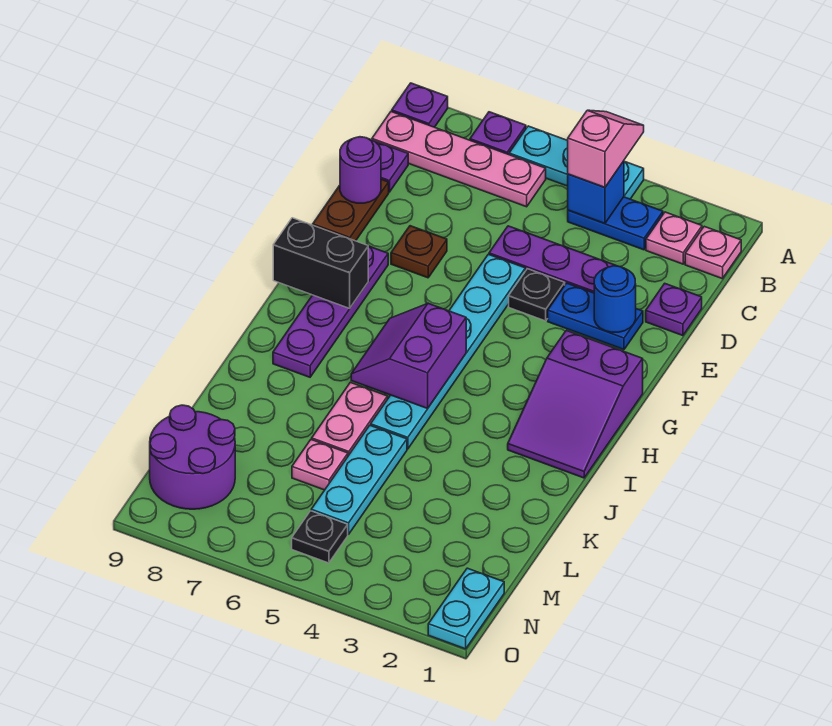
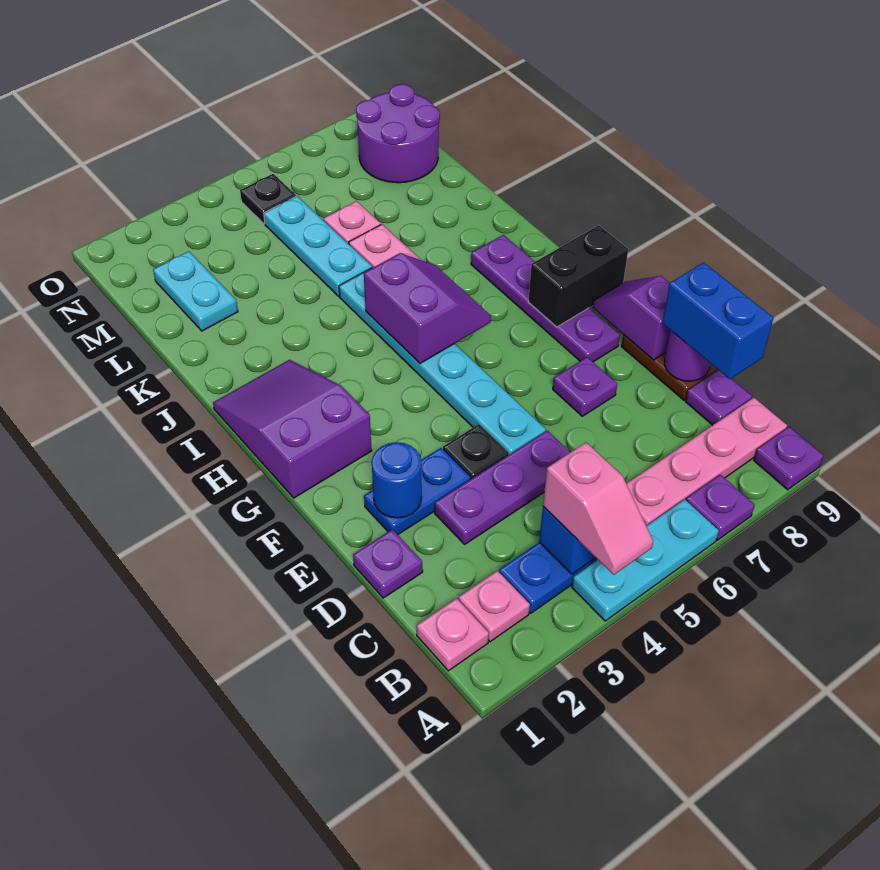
none -> blue 1x2 brick [662,262,773,379]
brown 1x1 plate [391,226,447,278] -> purple 1x1 plate [553,357,617,416]
none -> purple 1x2 slope [592,276,670,360]
cyan 1x2 plate [428,568,504,649] -> cyan 1x2 plate moved to [153,251,238,331]

